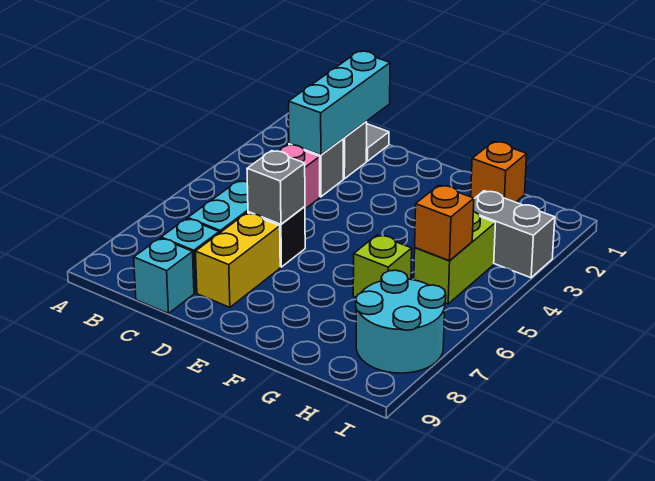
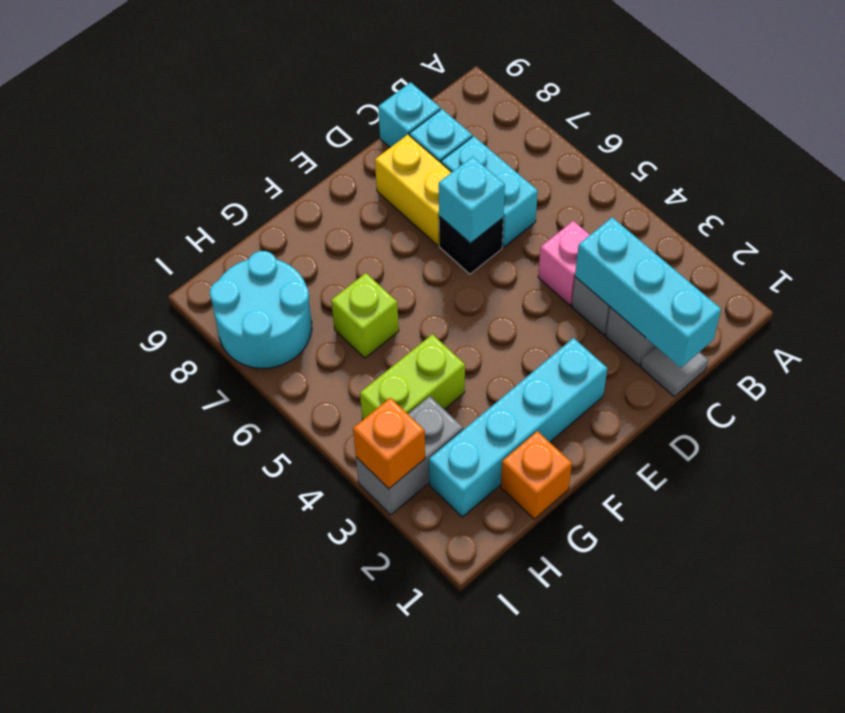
grey 1x1 brick [247,151,305,224] -> cyan 1x1 brick [439,156,505,243]
none -> cyan 1x4 brick [429,338,607,517]
lime 1x2 brick [414,212,495,304] -> lime 1x2 brick turned to [360,334,465,420]
orange 1x1 brick [415,185,474,261] -> orange 1x1 brick moved to [353,398,425,489]

